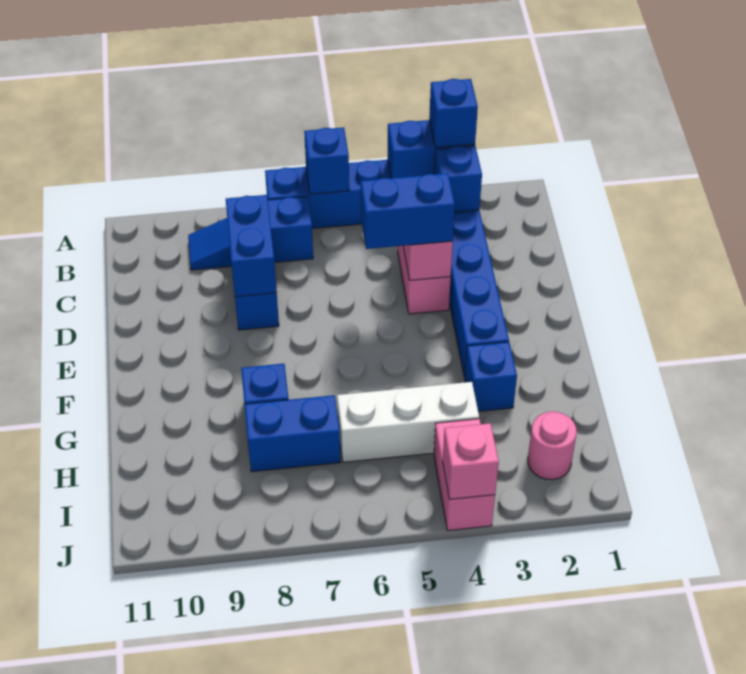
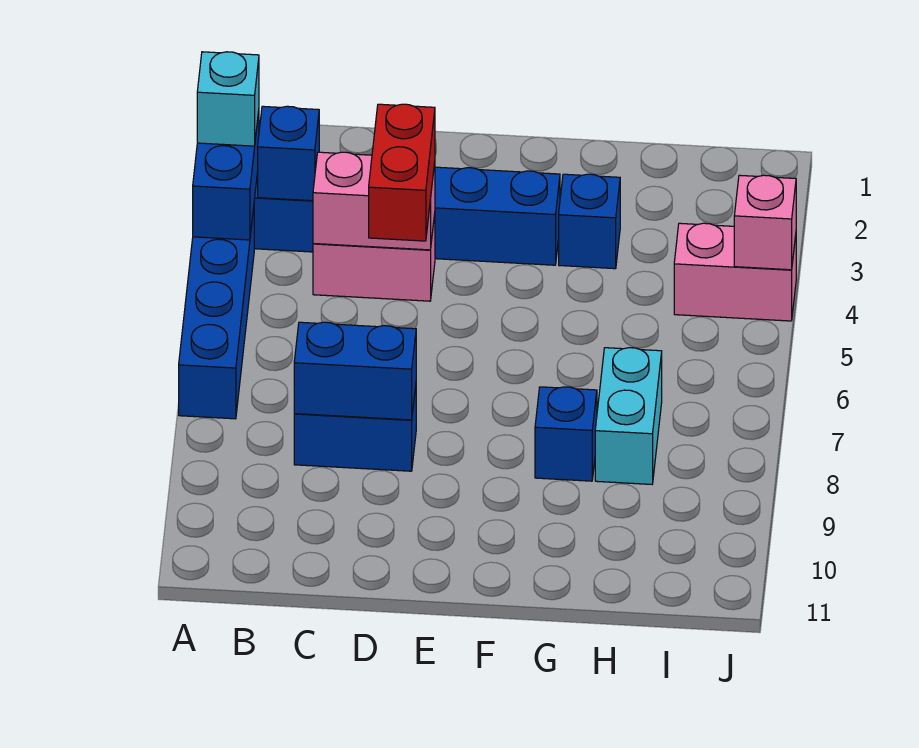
blue 1x1 brick [429,79,478,147] -> cyan 1x1 brick [197,52,259,146]
blue 1x1 brick [304,127,349,194] -> none
blue 1x3 slope [188,196,313,270] -> none
blue 1x2 brick [361,173,455,249] -> red 1x2 brick [369,104,435,241]
white 1x3 brick [337,382,479,462] -> none
blue 1x2 brick [244,395,340,472] -> cyan 1x2 brick [595,348,662,484]
pink 1x1 round brick [528,412,577,480] -> none

